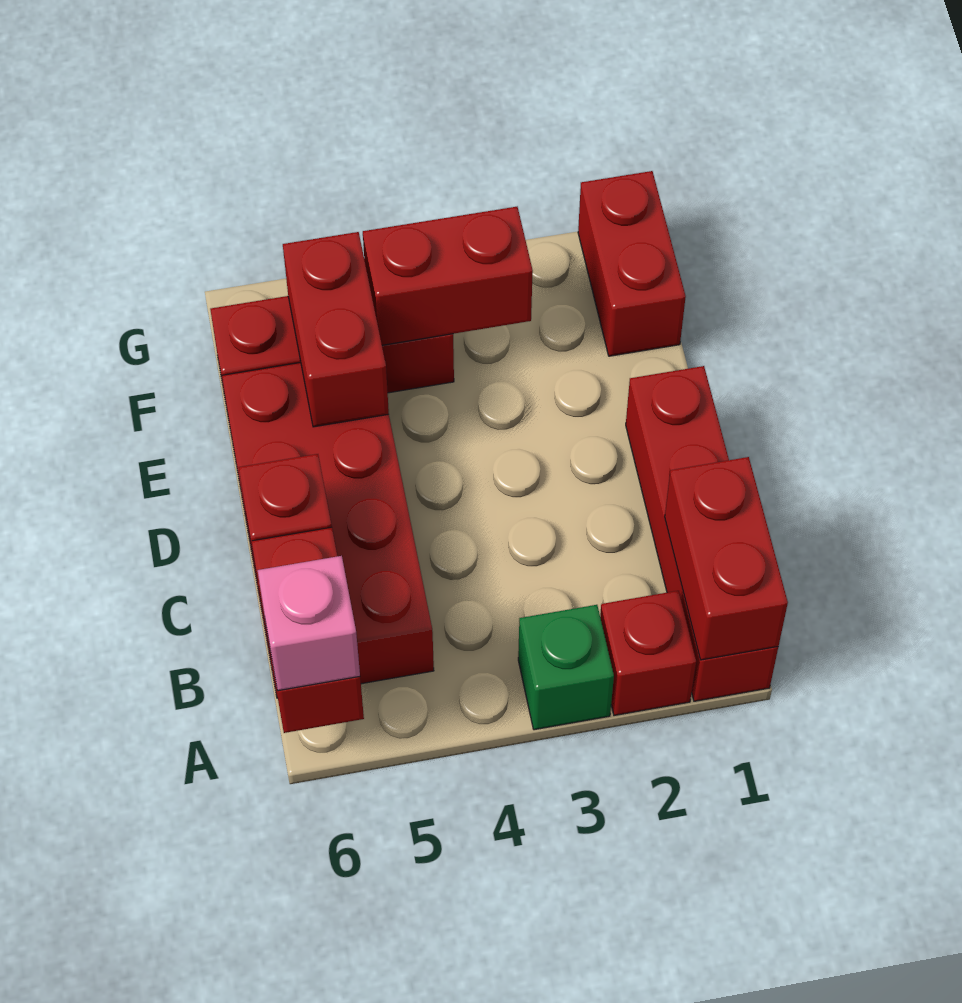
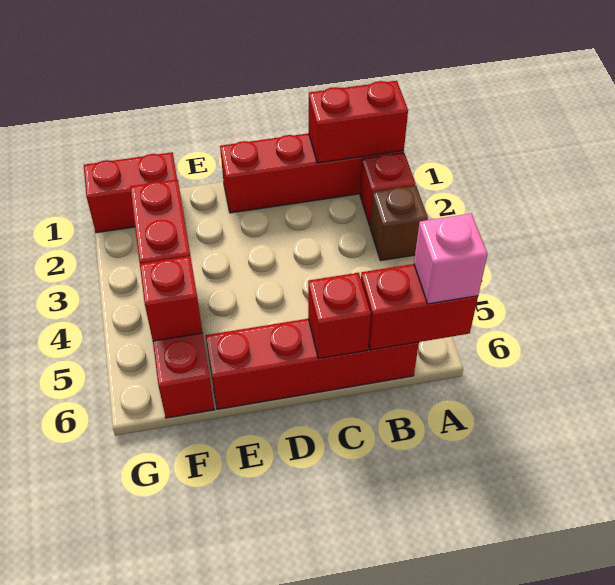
green 1x1 brick [518,605,614,730] -> brown 1x1 brick [370,185,428,261]
red 2x4 brick [222,363,434,698] -> red 1x4 brick [206,319,419,409]
red 1x2 brick [283,232,389,427] -> red 1x1 brick [140,256,202,341]

